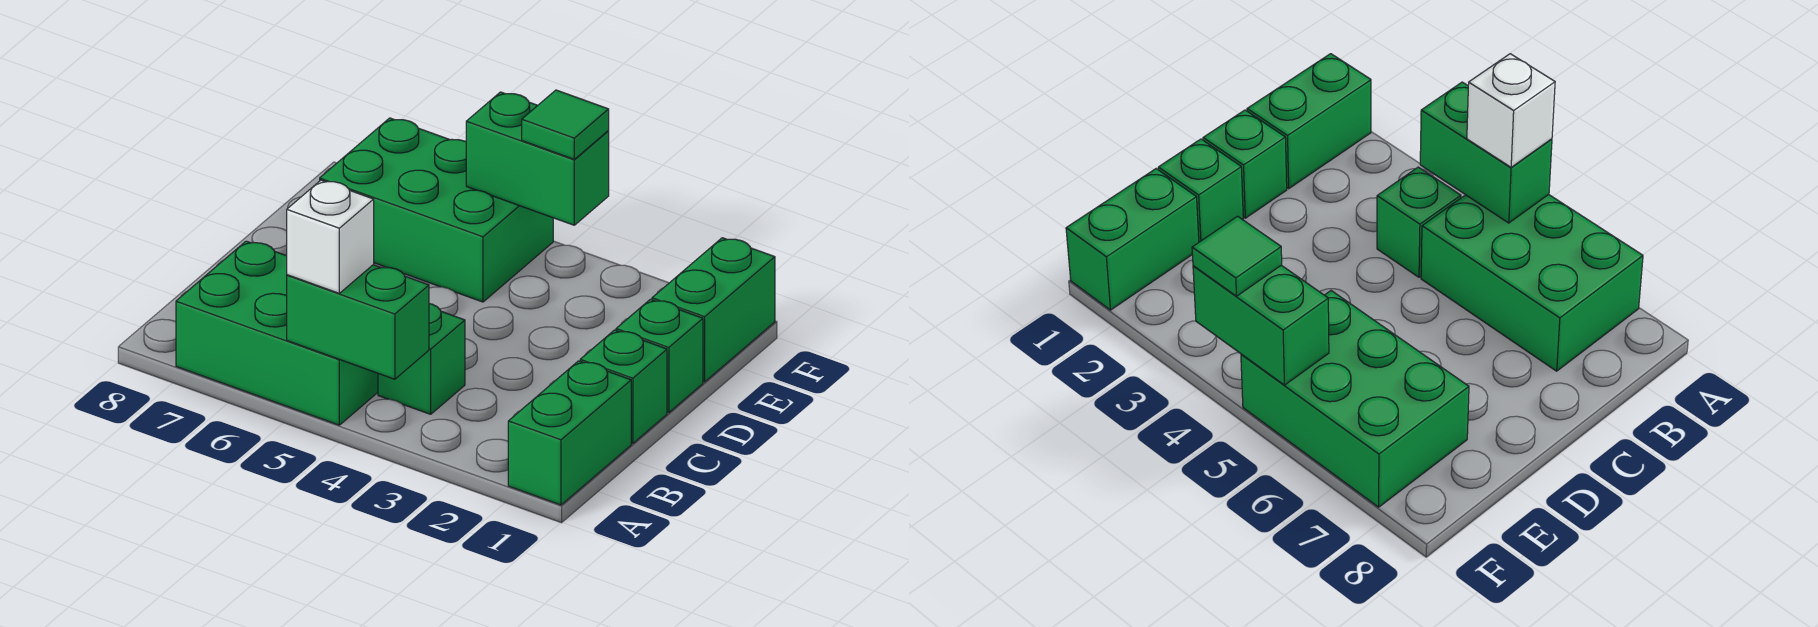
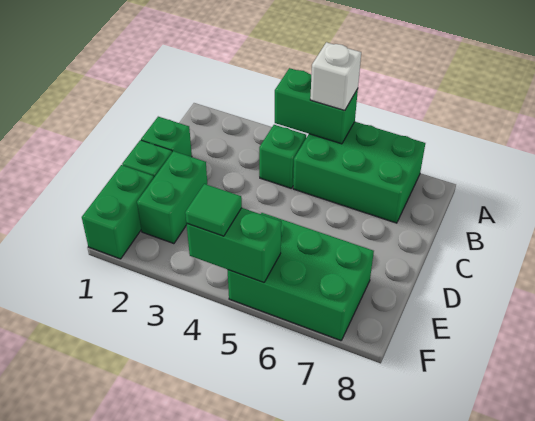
green 1x2 brick [508,361,631,505] -> green 1x2 brick moved to [137,151,207,244]

